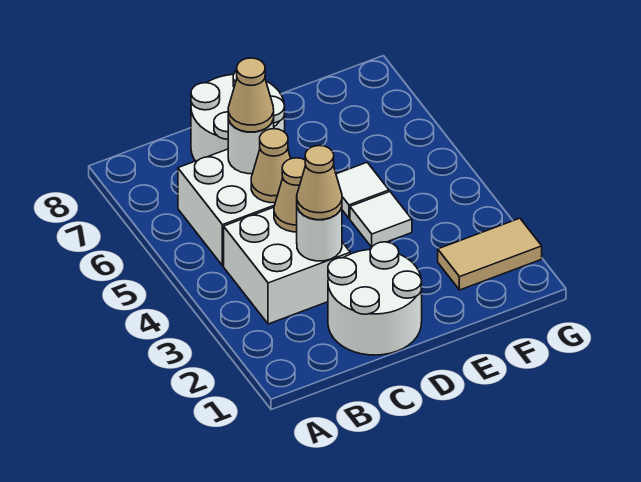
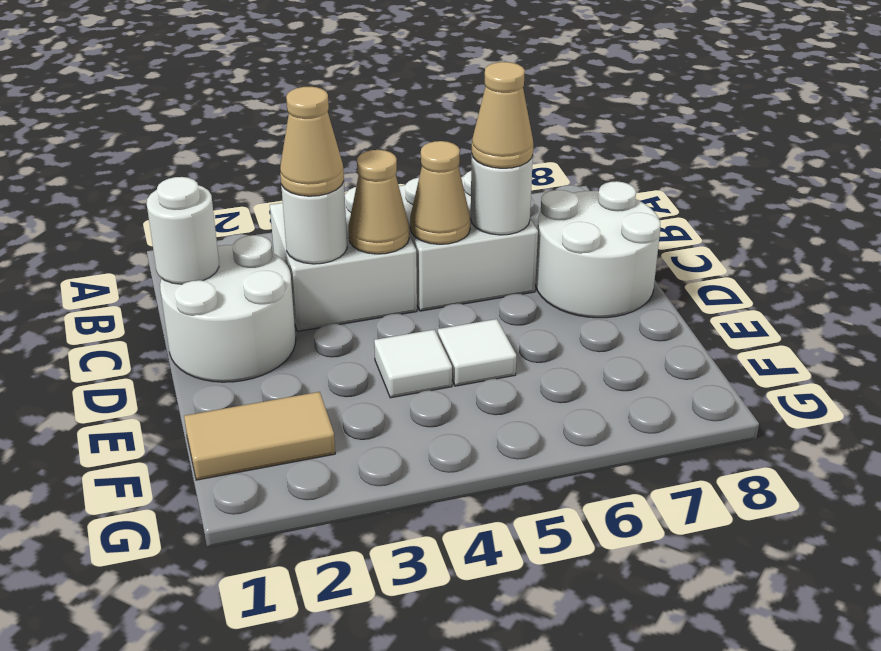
none -> white 1x1 round brick [147,177,219,284]
tan 1x2 tile [438,218,542,290] -> tan 1x2 tile turned to [184,392,335,480]

